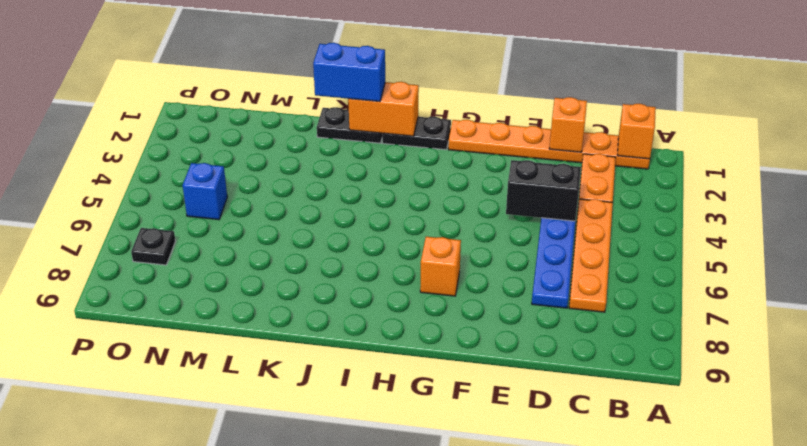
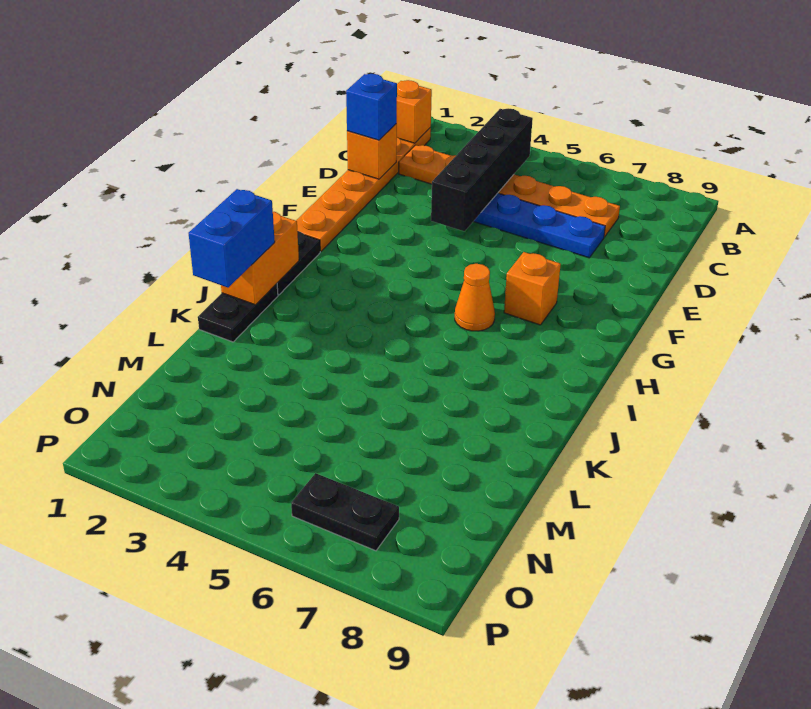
black 1x2 brick [506,160,581,221] -> black 1x4 brick [431,108,533,231]
none -> orange 1x1 cone [455,264,495,331]
blue 1x1 brick [183,163,227,220] -> blue 1x1 brick moved to [346,74,397,140]
black 1x1 plate [131,228,176,265] -> black 1x2 plate [291,473,399,551]

